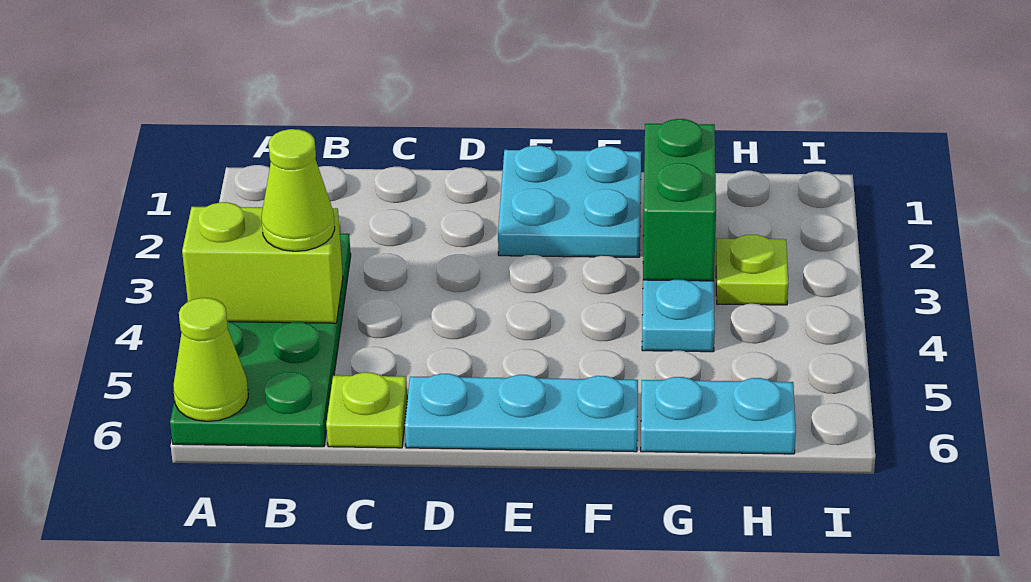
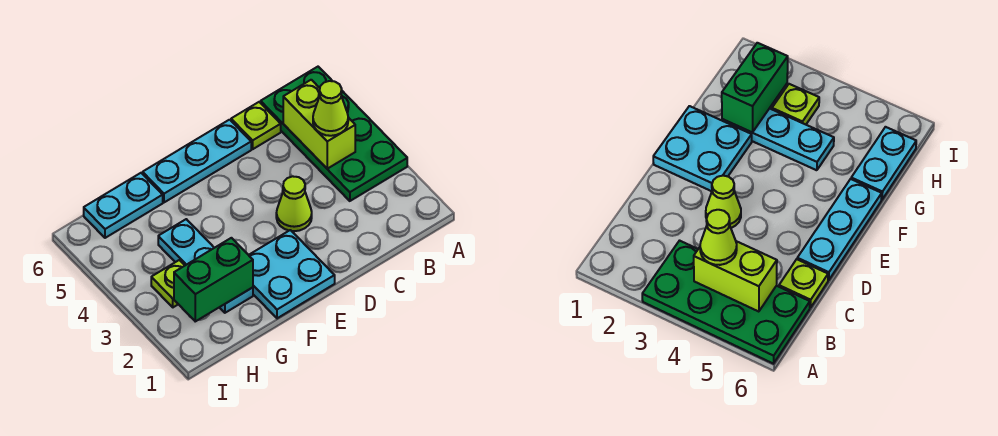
lime 1x2 brick [182,202,343,323] -> lime 1x2 brick turned to [283,80,355,169]
lime 1x1 cone [173,298,248,421] -> lime 1x1 cone moved to [276,176,312,231]
green 1x2 brick [643,119,716,281] -> green 1x2 brick turned to [174,238,253,321]

